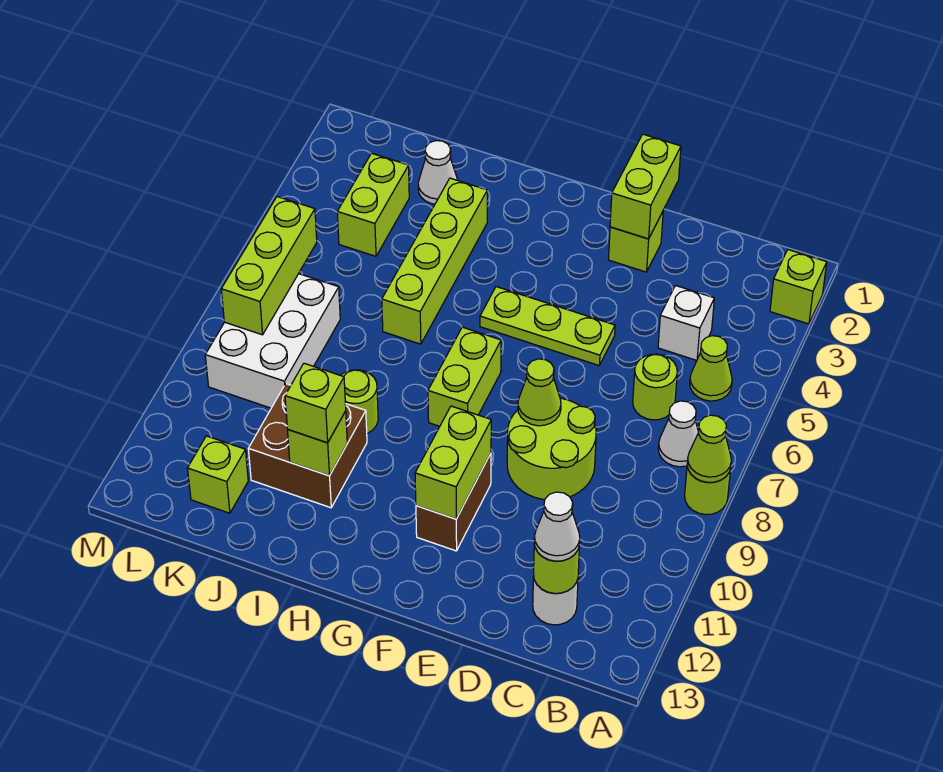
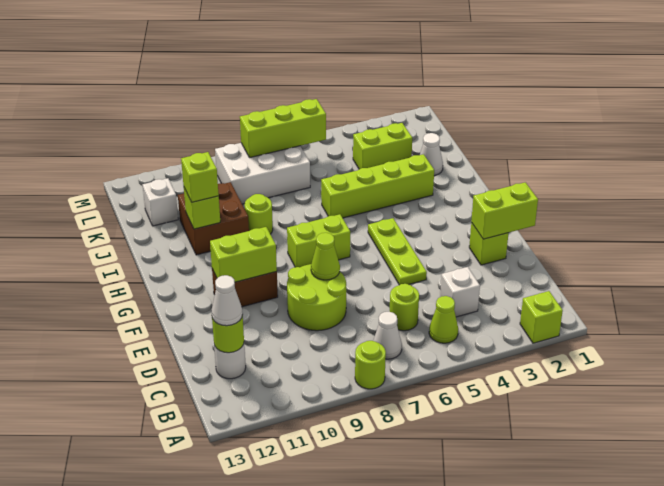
lime 1x1 cone [687,415,731,482] -> none
lime 1x1 brick [187,436,248,513] -> white 1x1 brick [143,178,178,226]

